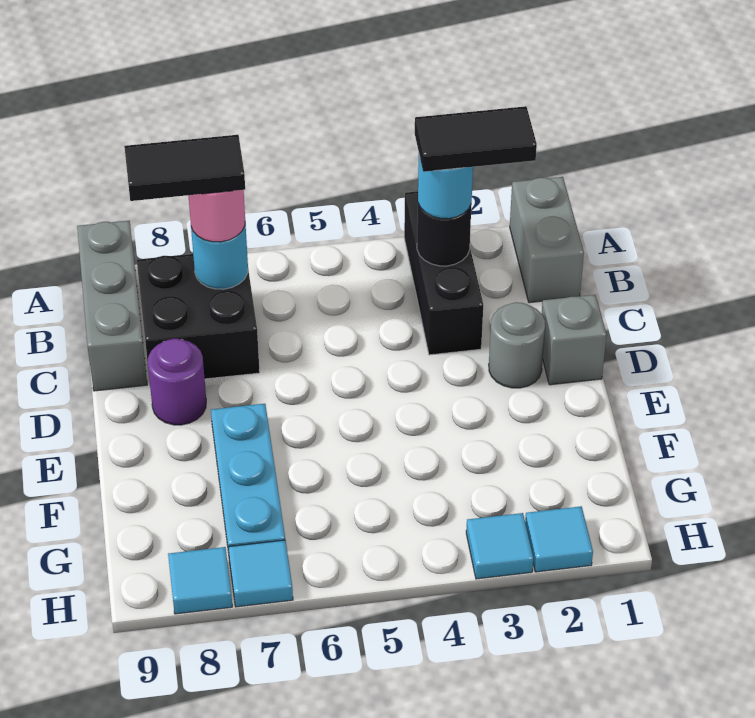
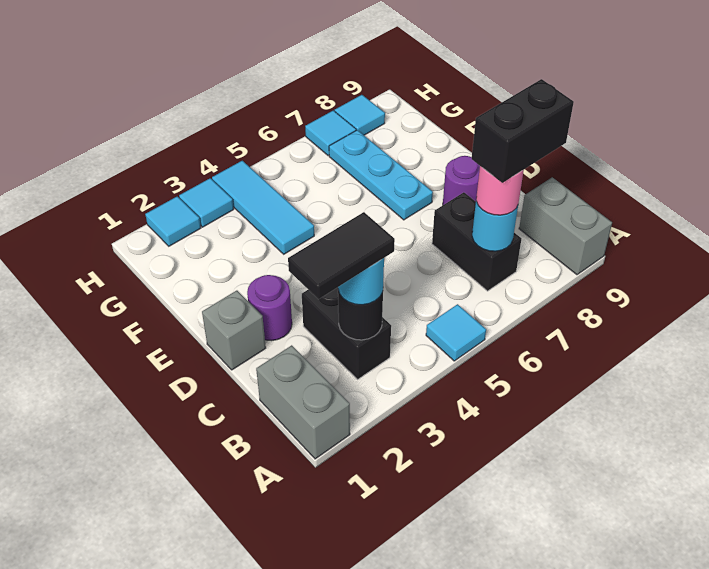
black 1x3 brick [404,191,483,355] -> black 1x2 brick [302,287,391,379]
none -> cyan 1x1 tile [426,304,486,361]
grey 1x3 brick [77,221,147,391] -> grey 1x2 brick [519,177,612,275]
black 2x2 brick [137,254,260,379] -> black 1x2 brick [432,192,521,291]
black 1x2 tile [124,135,245,201] -> black 1x2 brick [472,79,574,183]
grey 1x1 round brick [489,302,545,388] -> purple 1x1 round brick [247,275,292,341]
none -> cyan 1x3 tile [212,161,314,254]

